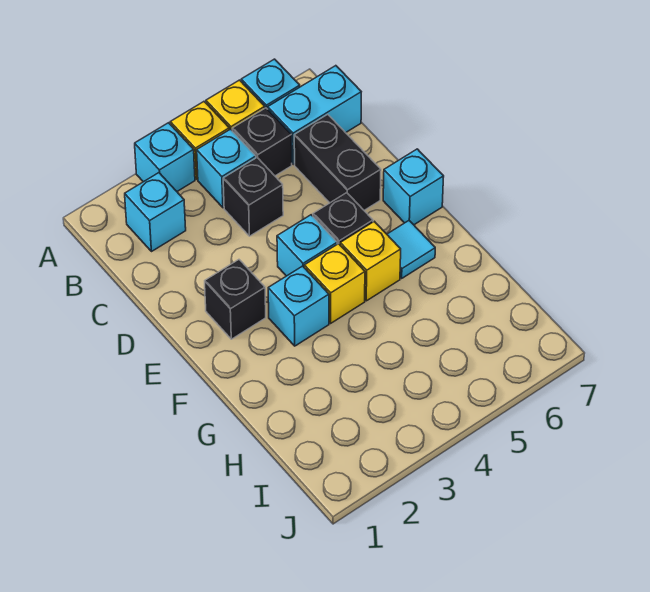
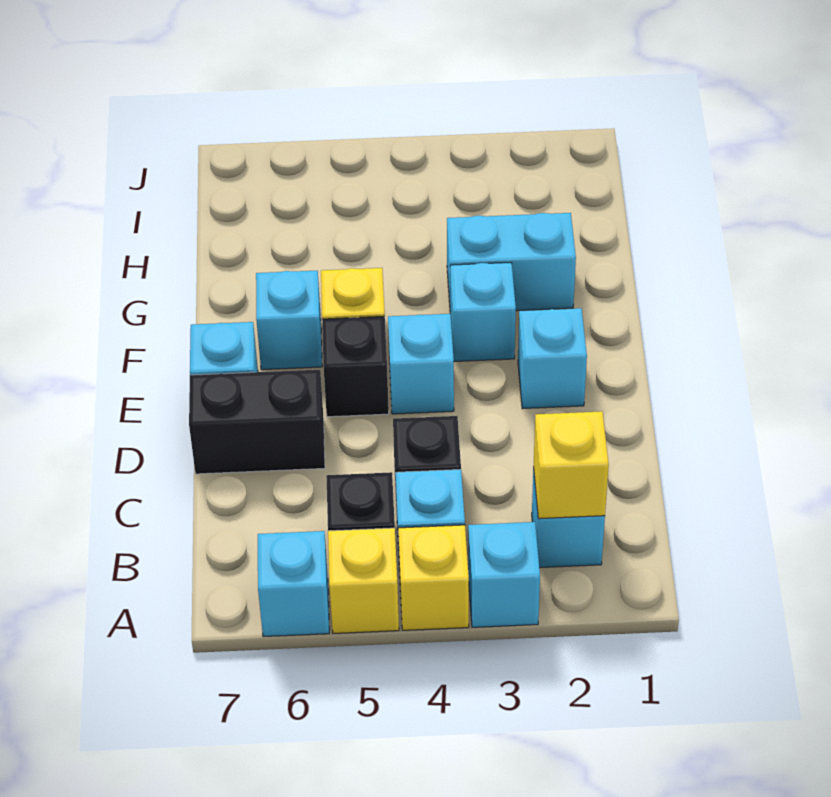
cyan 1x2 brick [268,66,361,165] -> cyan 1x2 brick moved to [447,213,576,311]
black 1x2 brick [294,114,381,210] -> black 1x2 brick turned to [189,370,325,474]
black 1x1 brick [205,260,266,339] -> cyan 1x1 brick [518,308,587,409]
yellow 1x1 brick [304,244,365,323] -> yellow 1x1 brick moved to [534,411,609,519]
cyan 1x1 tile [387,221,435,278] -> cyan 1x1 brick [256,271,322,370]

